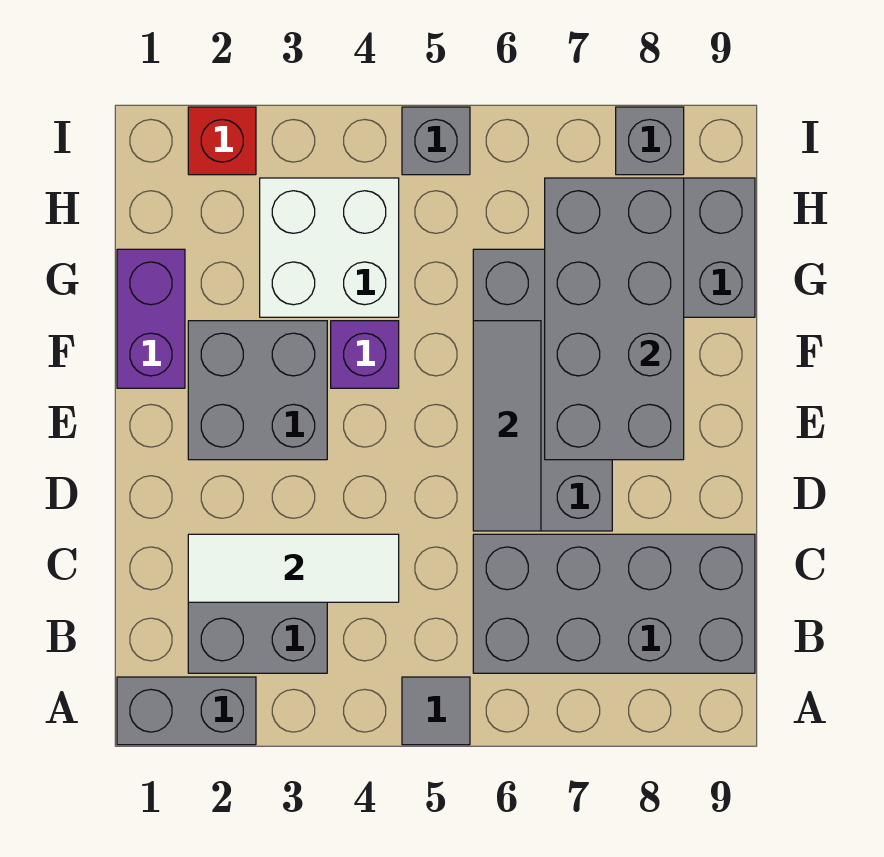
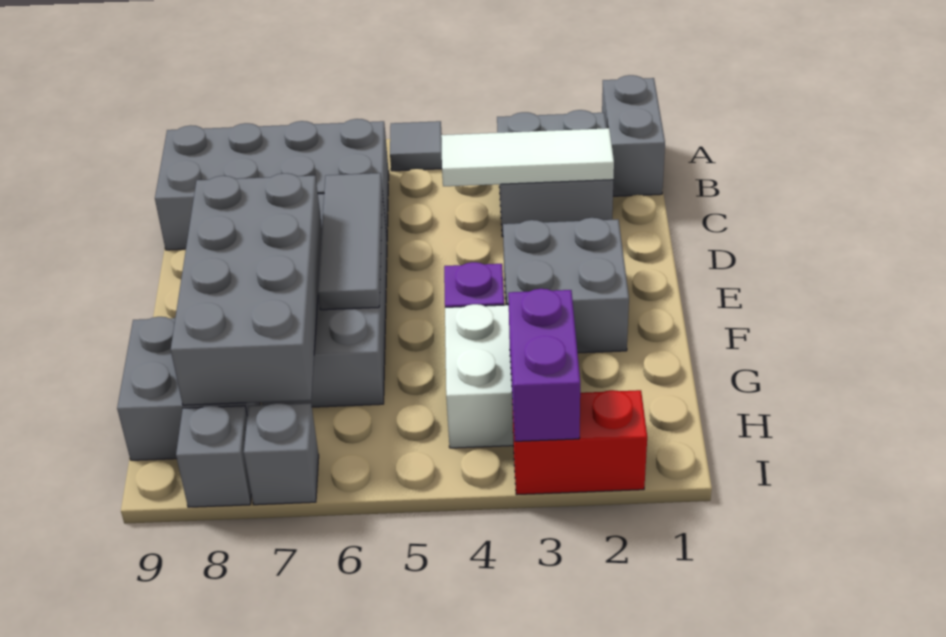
grey 1x2 brick [117,677,256,745] -> grey 1x2 brick turned to [602,75,665,196]
purple 1x2 brick [117,249,185,388] -> purple 1x2 brick moved to [508,289,580,441]
red 1x1 brick [188,107,256,175] -> red 1x2 brick [512,390,647,495]
grey 1x1 brick [402,107,470,175] -> grey 1x1 brick moved to [244,403,319,505]

